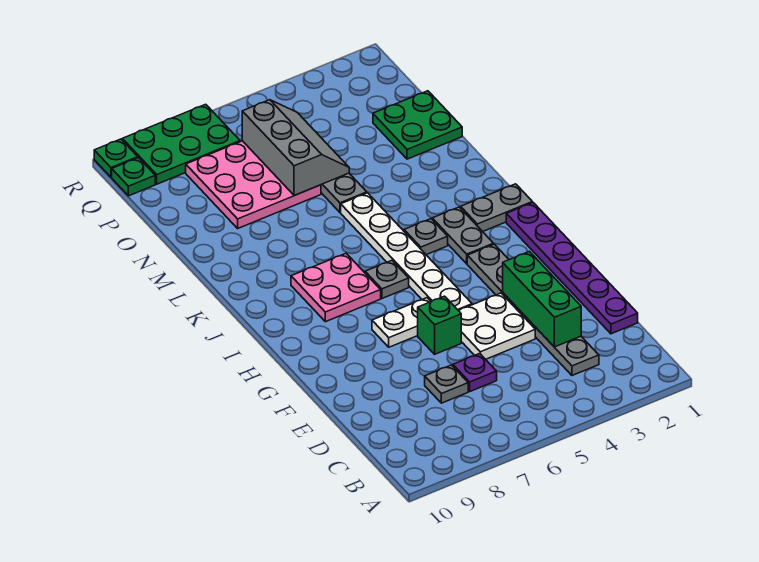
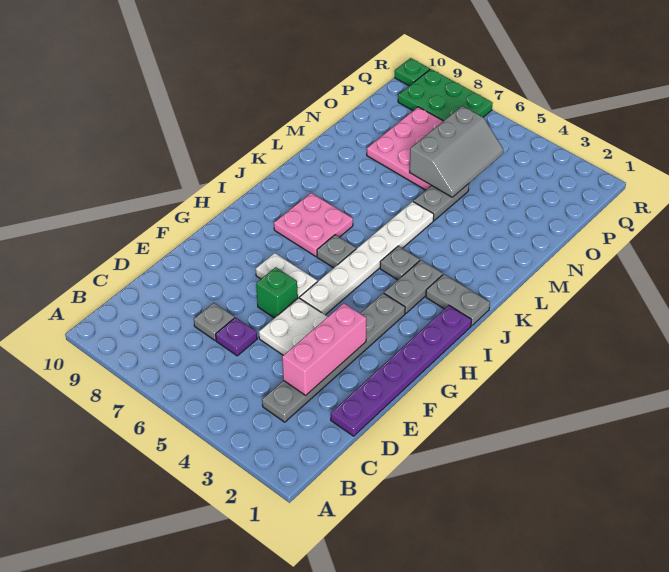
green 1x3 brick [503,252,581,347] -> pink 1x3 brick [282,303,366,396]
green 2x2 plate [373,91,462,159] -> none
green 1x1 plate [112,158,155,196] -> none

